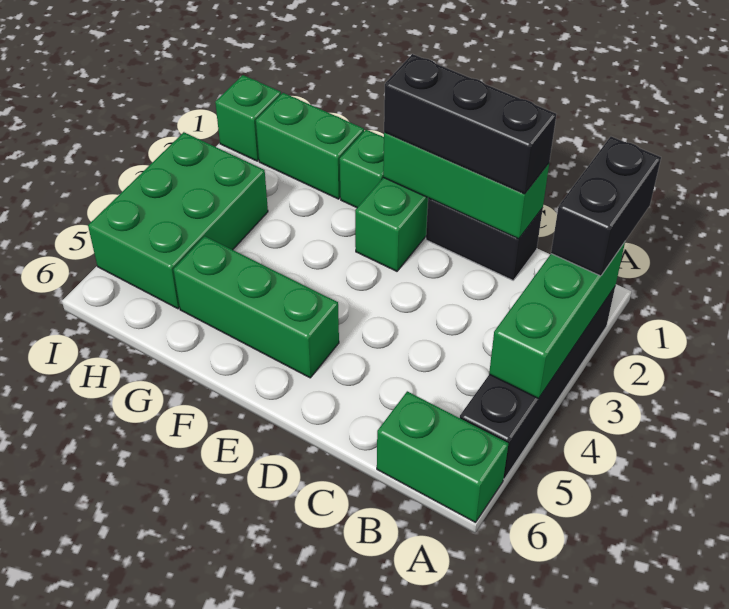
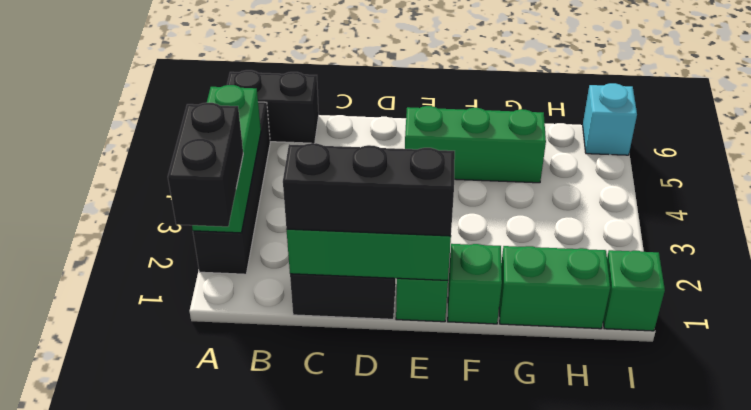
green 1x2 brick [377,391,508,523] -> black 1x2 brick [227,70,319,143]
green 2x3 brick [88,132,268,309] -> none
none -> cyan 1x1 brick [583,83,637,155]

